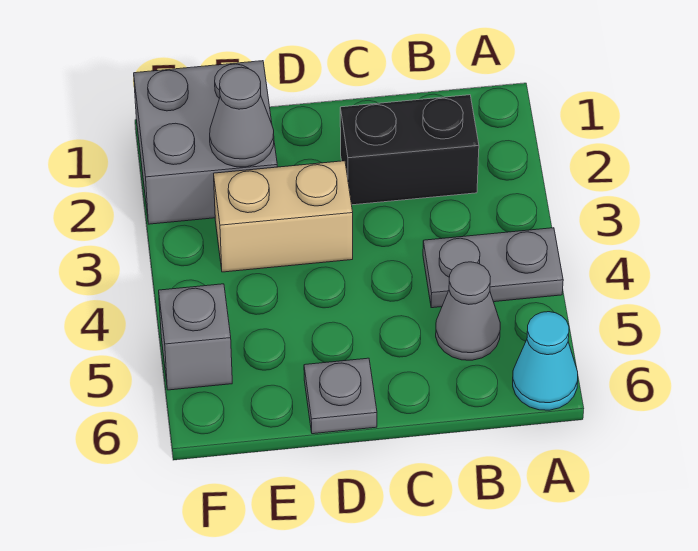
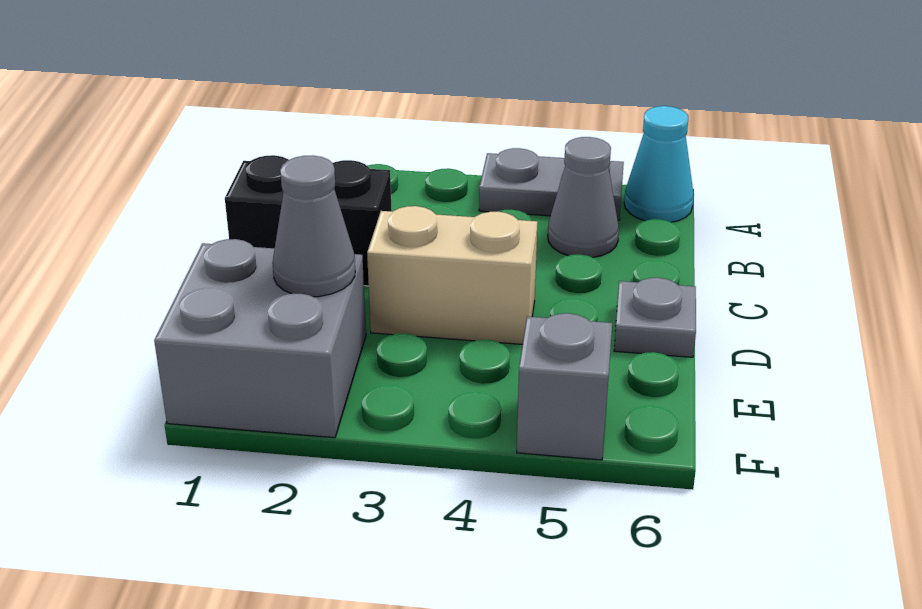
grey 1x2 plate [423,228,563,308] -> grey 1x2 plate turned to [479,148,624,220]
black 1x2 brick [340,95,479,205] -> black 1x2 brick turned to [225,155,392,286]
tan 1x2 brick [214,161,353,272] -> tan 1x2 brick turned to [367,206,538,344]

